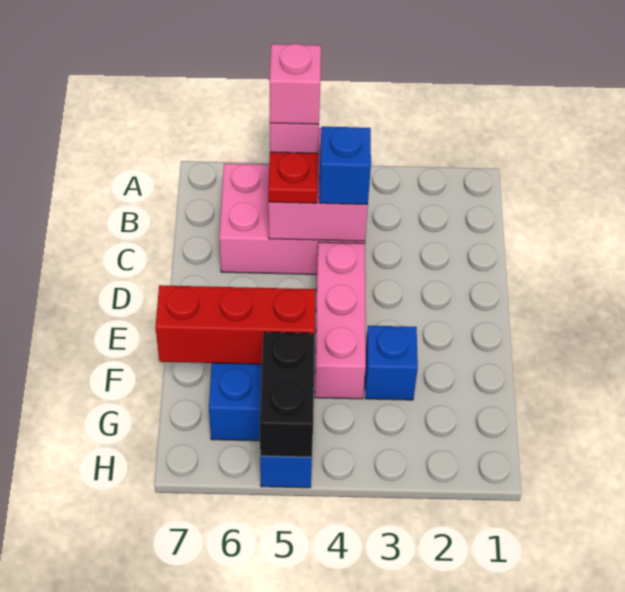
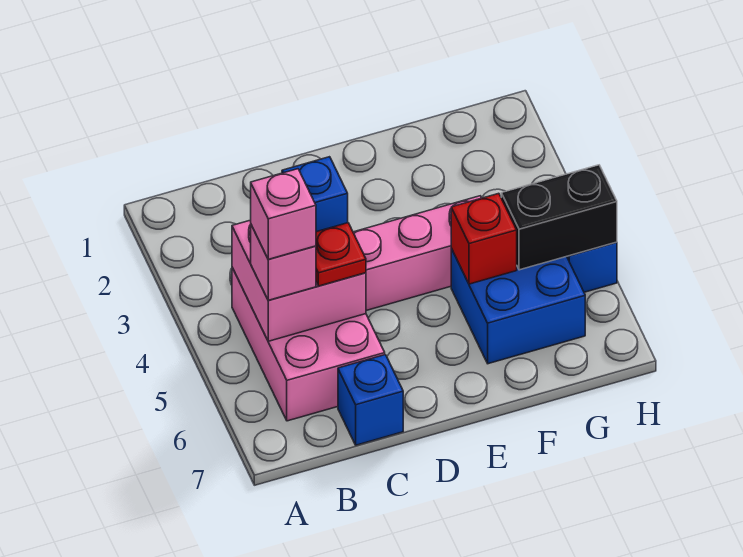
blue 1x1 brick [365,326,418,400] -> blue 1x1 brick moved to [338,355,403,445]
red 1x3 brick [155,285,315,364] -> red 1x1 brick [451,193,517,284]

